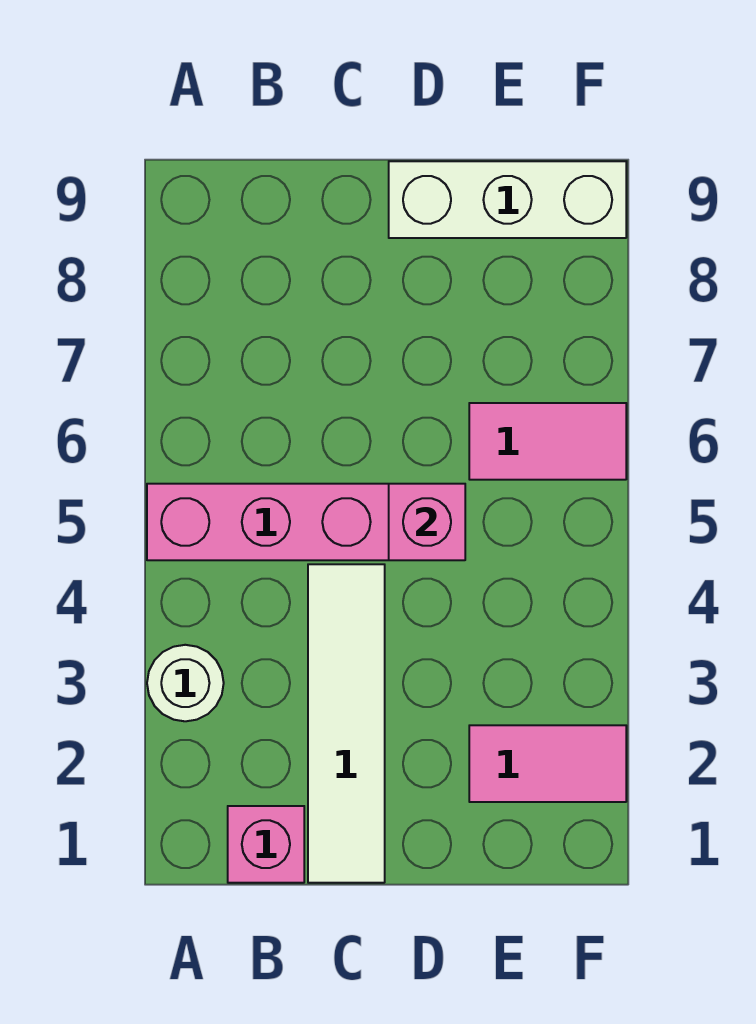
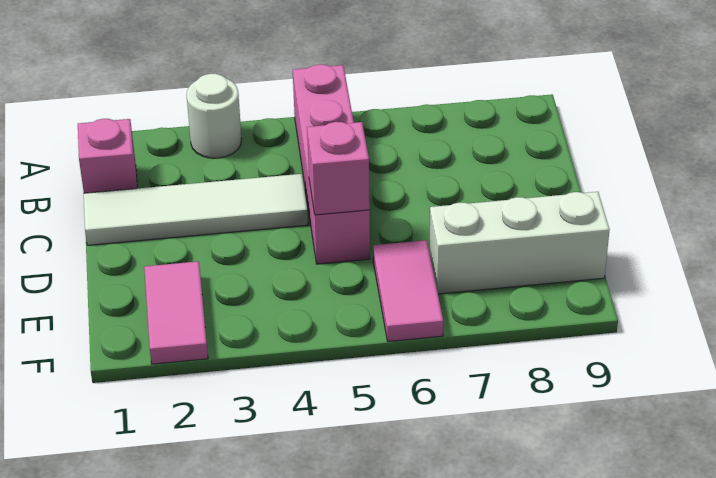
white 1x3 brick [389,161,626,238] -> white 1x3 brick turned to [429,192,610,294]

